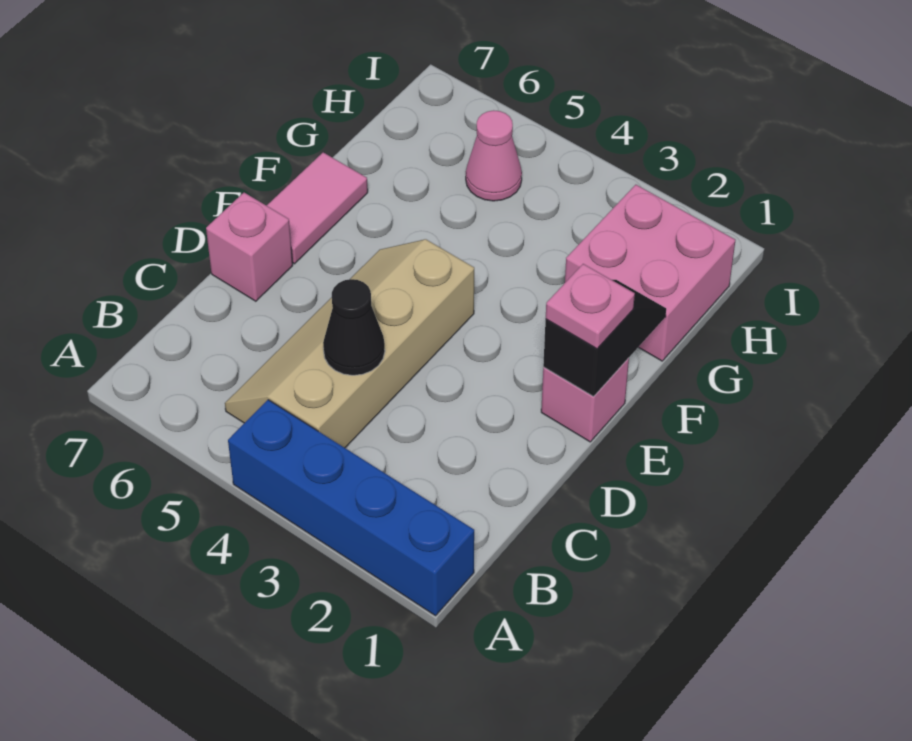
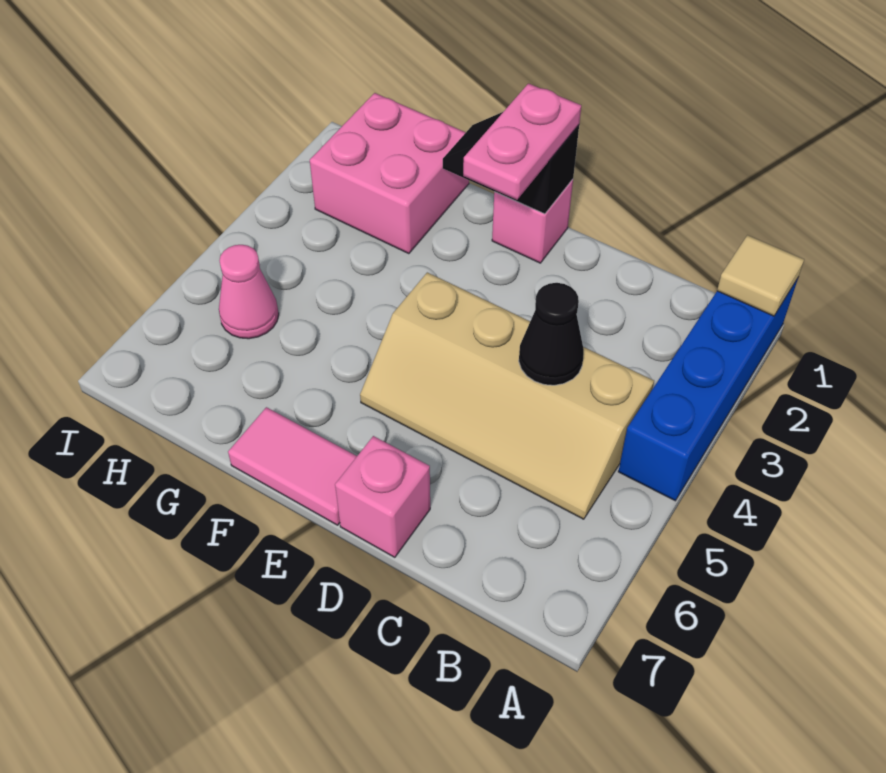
none -> tan 1x1 tile [717,235,804,316]
pink 1x1 plate [546,264,635,349] -> pink 1x2 plate [463,84,581,200]

